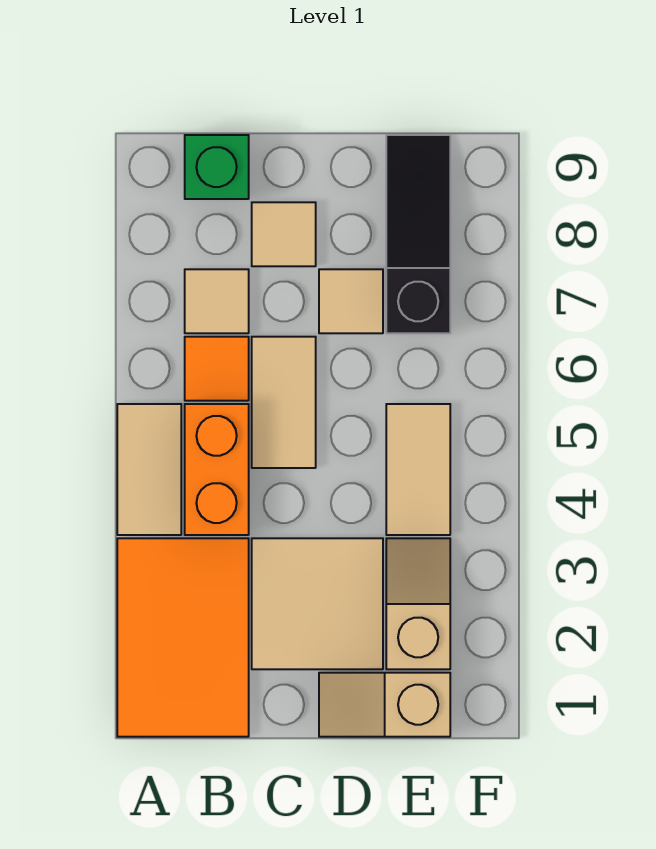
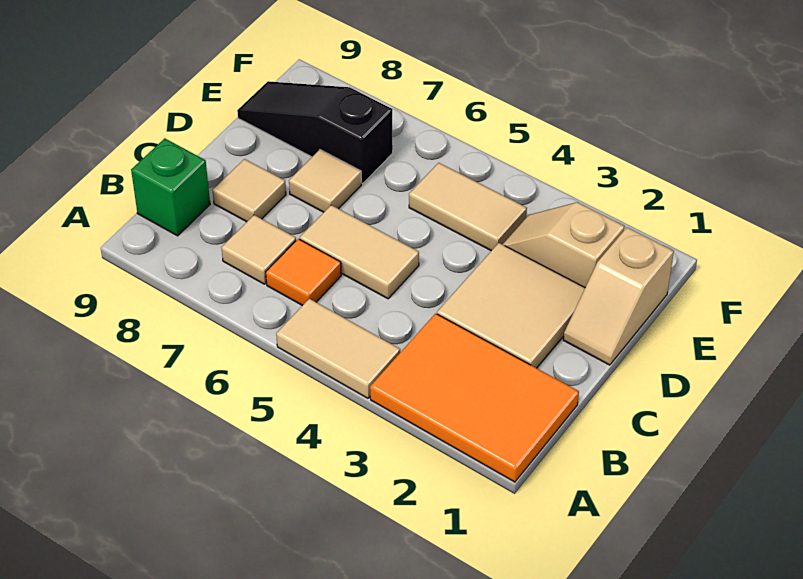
orange 1x2 brick [185,404,249,535] -> none

